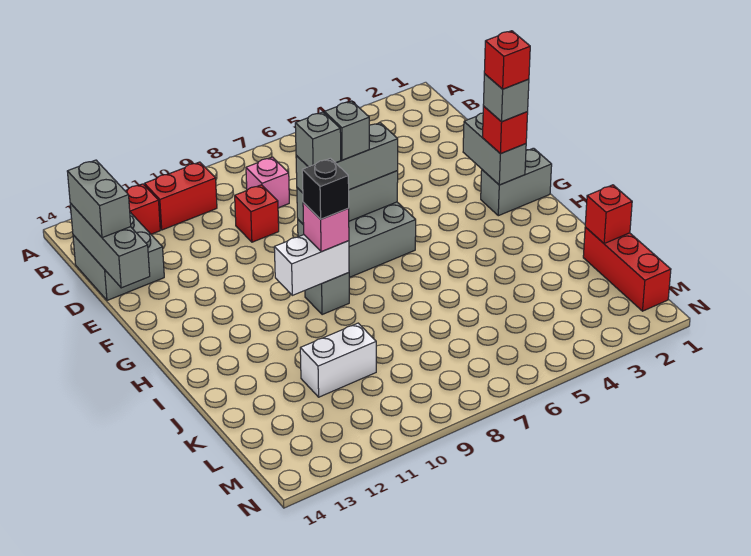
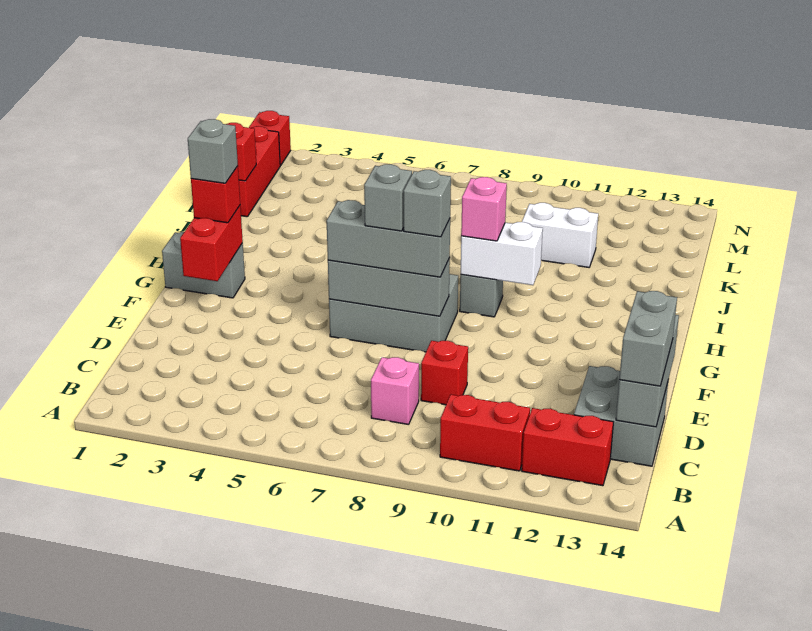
grey 1x2 brick [463,113,526,185] -> red 1x2 brick [180,206,243,281]
red 1x1 brick [484,31,530,89] -> red 1x1 brick moved to [249,111,291,165]
black 1x1 brick [302,158,349,219] -> none

